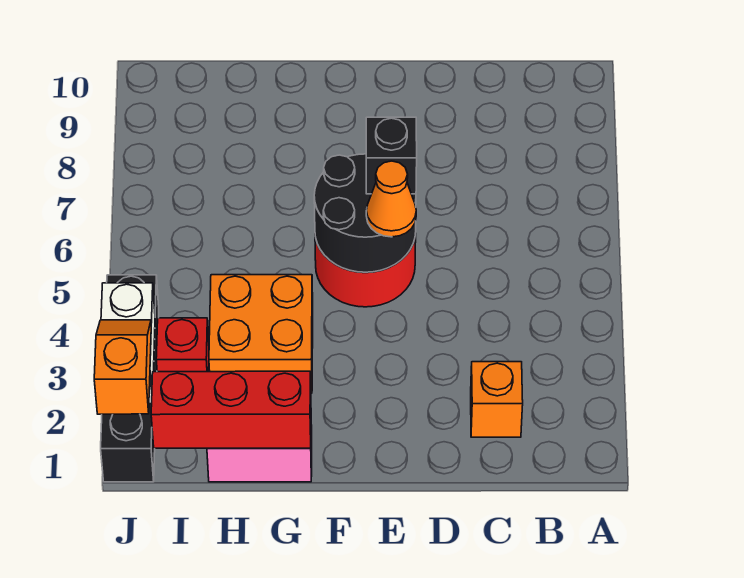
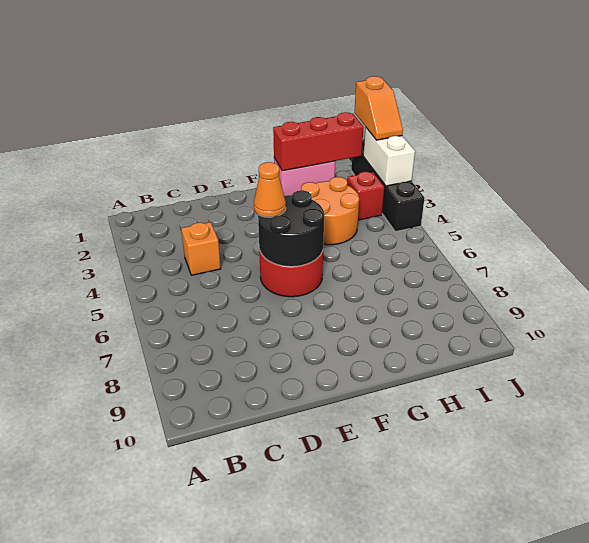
orange 1x1 brick [471,362,523,437] -> orange 1x1 brick moved to [181,222,221,275]
black 1x1 brick [366,117,417,194] -> none
orange 2x2 brick [209,275,313,393] -> orange 2x2 round brick [301,177,359,245]

